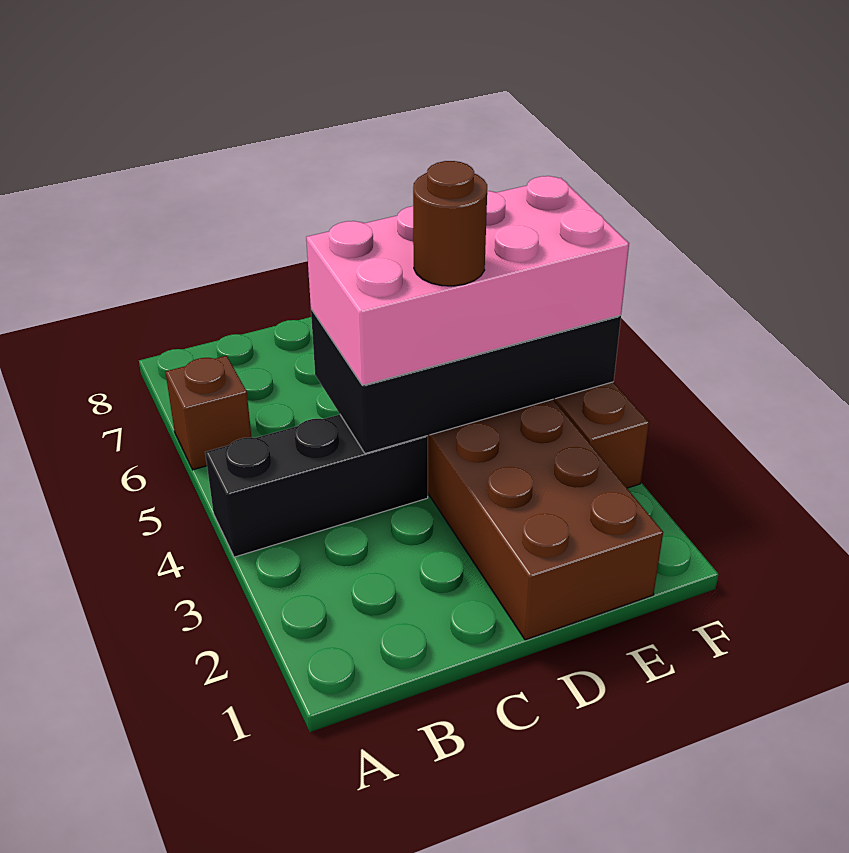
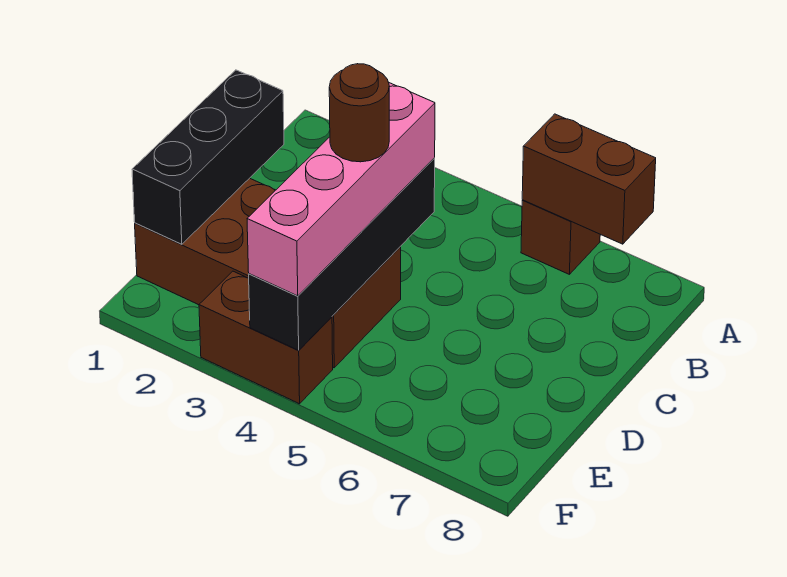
black 1x3 brick [205,415,428,557] -> black 1x3 brick moved to [132,70,284,244]
none -> brown 1x2 brick [522,114,656,244]
black 2x4 brick [311,309,621,454] -> black 1x4 brick [249,158,435,350]
pink 2x4 brick [306,176,629,385] -> pink 1x4 brick [247,83,435,296]

